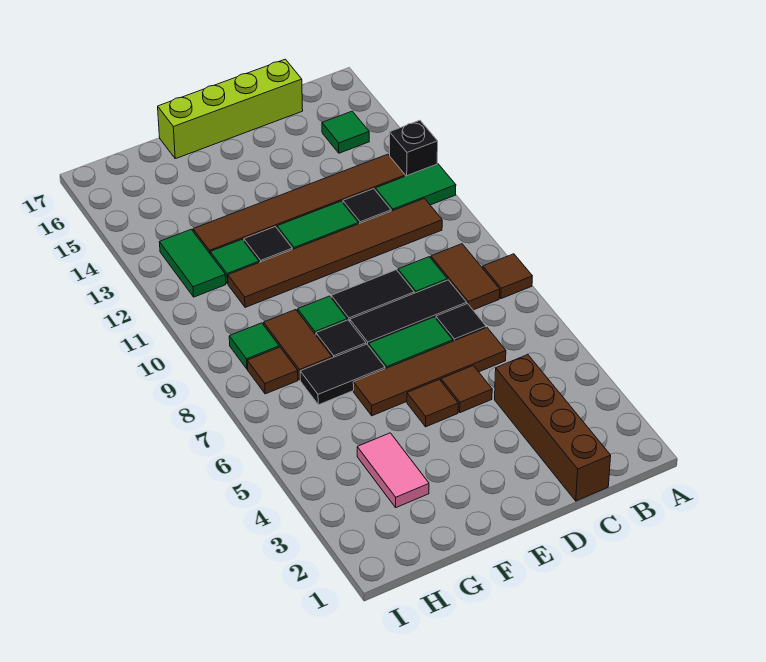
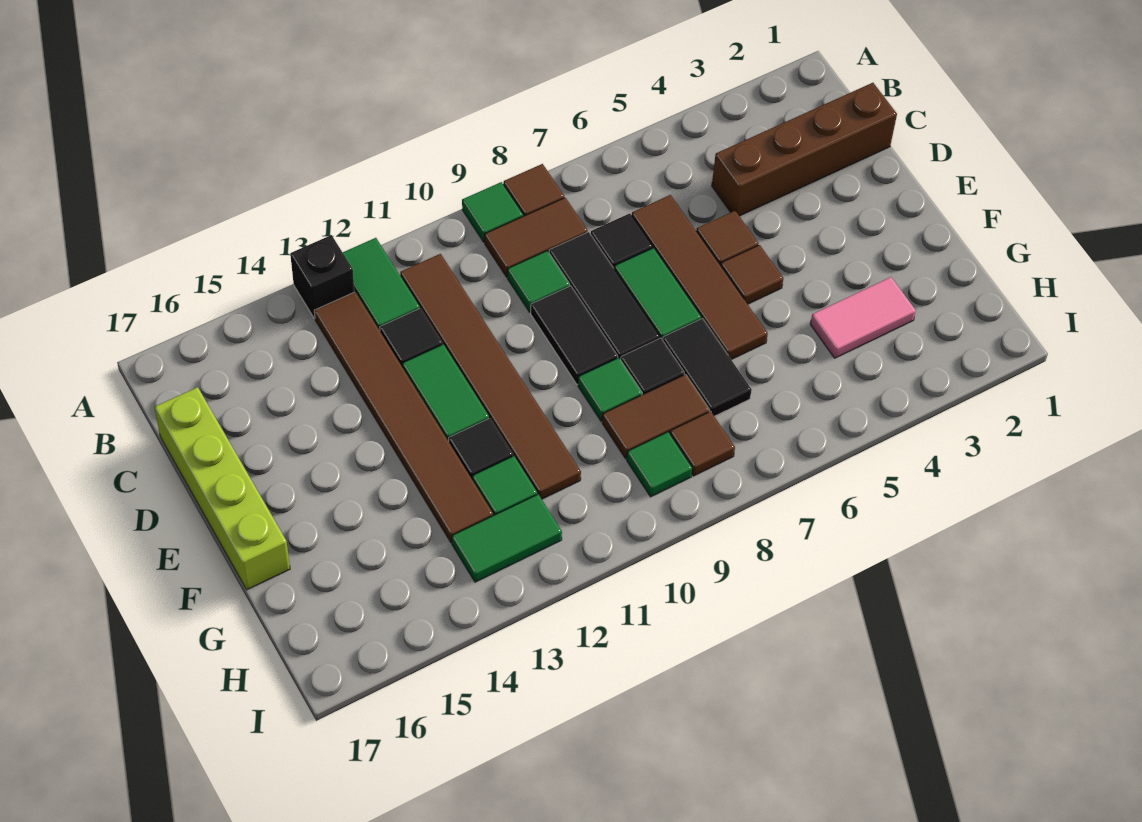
green 1x1 tile [322,111,369,153] -> green 1x1 tile moved to [462,182,523,242]

